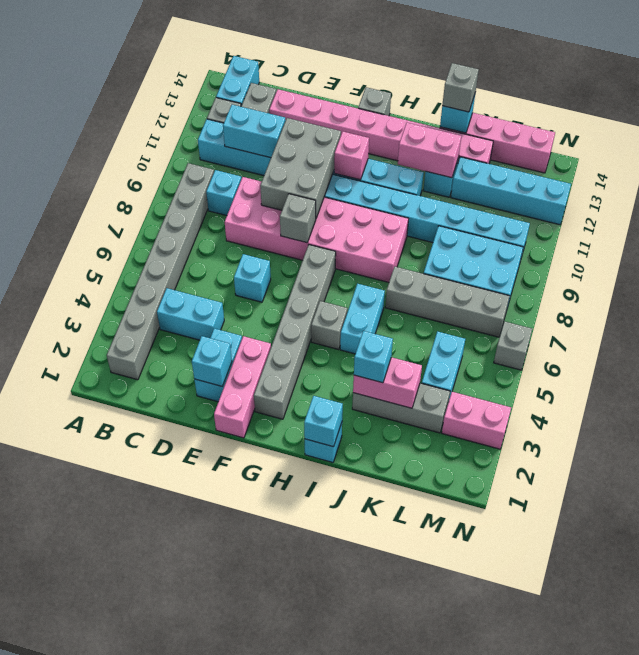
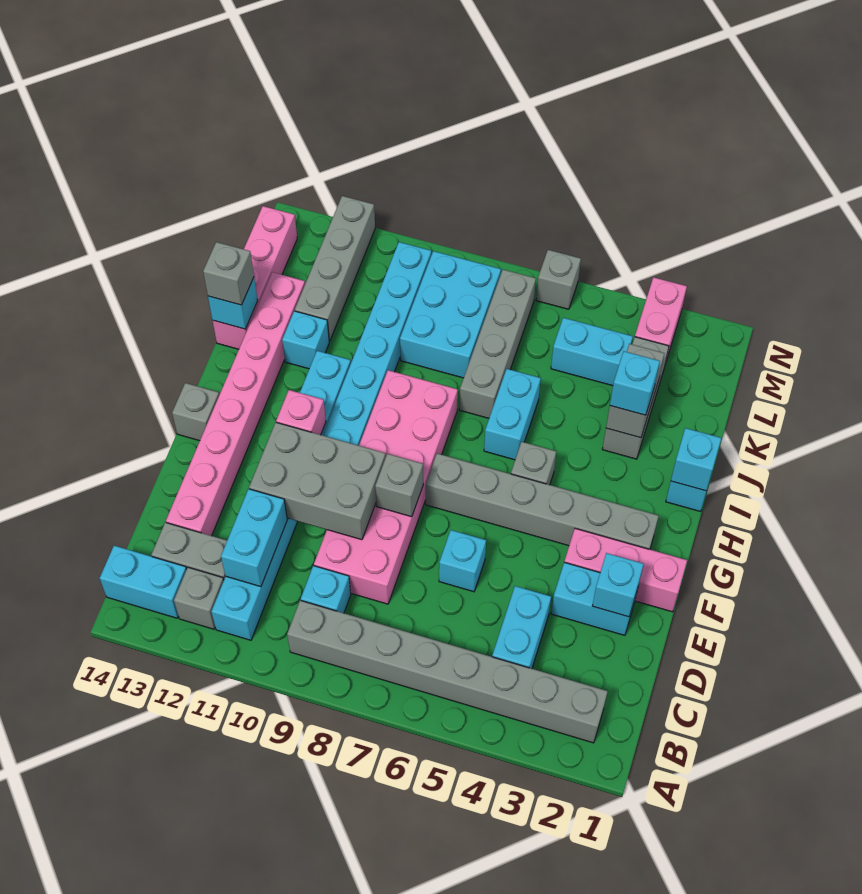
cyan 1x2 brick [340,284,385,354] -> cyan 1x2 brick turned to [484,369,541,460]
pink 1x2 brick [398,123,461,178] -> none
pink 1x2 brick [353,357,422,408] -> grey 1x2 brick [606,344,664,438]
cyan 1x4 brick [451,157,571,225] -> grey 1x4 brick [295,196,375,341]

